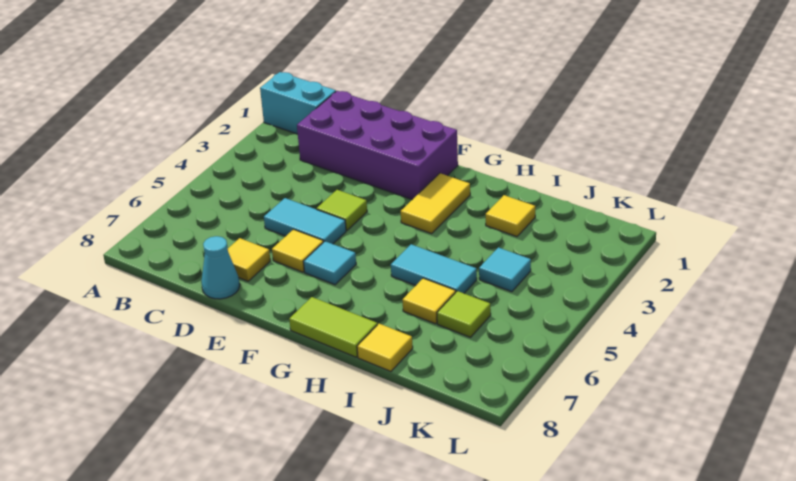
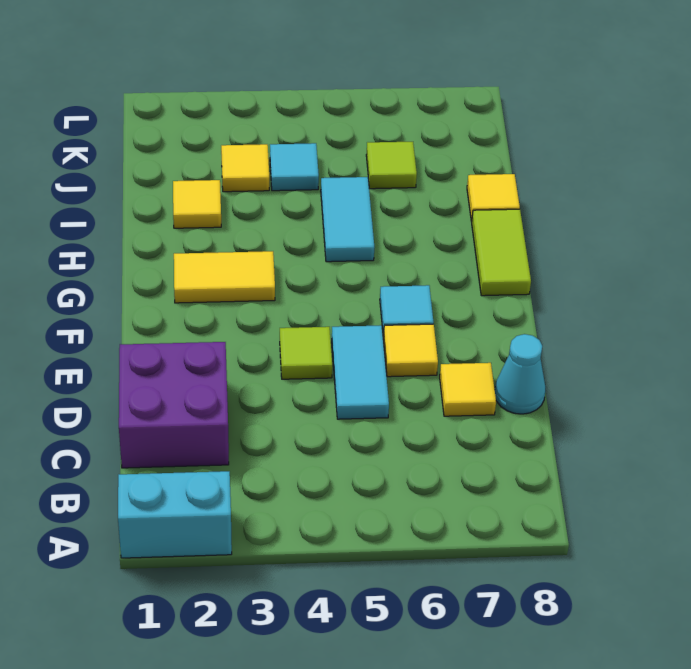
cyan 1x2 brick [260,72,336,134] -> cyan 1x2 brick turned to [118,471,232,558]
purple 2x4 brick [297,91,458,200] -> purple 2x2 brick [119,342,229,468]
yellow 1x1 tile [402,278,456,324] -> yellow 1x1 tile moved to [221,144,269,192]

